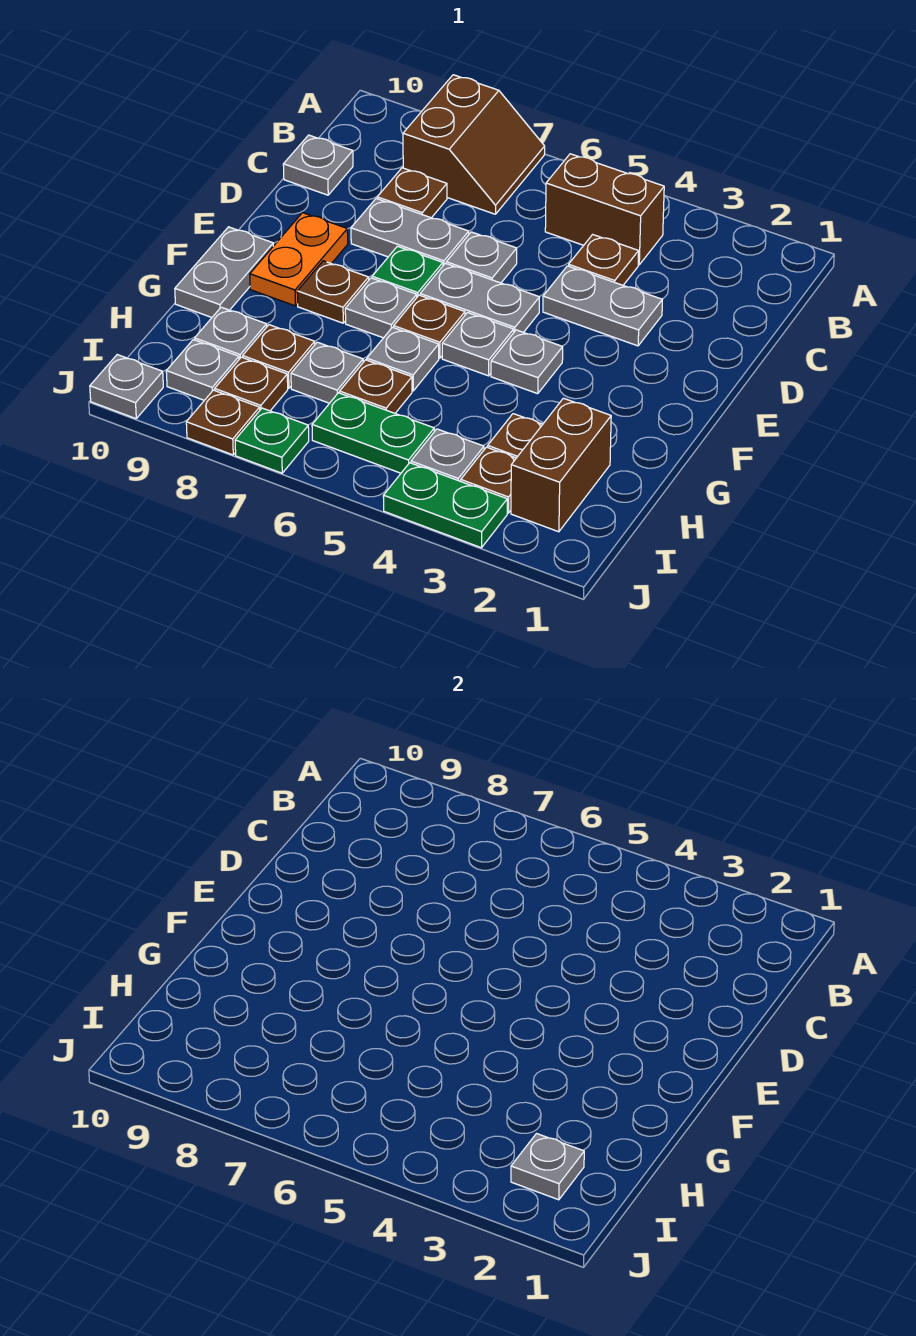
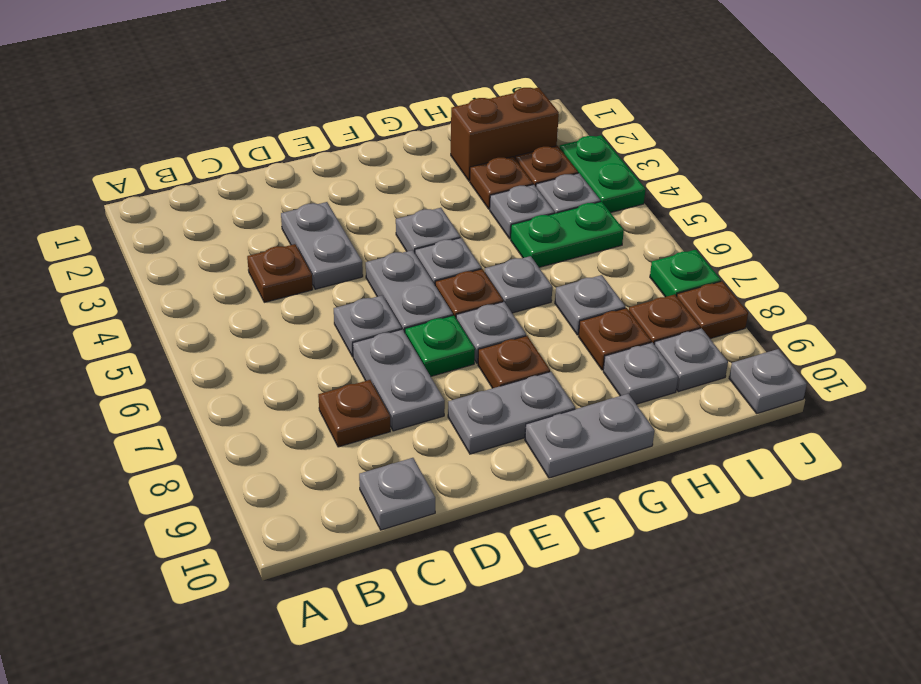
brown 2x2 slope [403,75,545,214] -> none
brown 1x2 brick [545,154,664,265] -> none
orange 1x2 plate [250,213,348,306] -> grey 1x2 plate [448,372,575,454]
brown 1x1 plate [340,360,412,413] -> none
grey 1x1 plate [511,1134,584,1200] -> grey 1x1 plate moved to [490,185,555,239]
green 1x2 plate [312,393,434,473] -> green 1x2 plate turned to [511,202,624,267]

